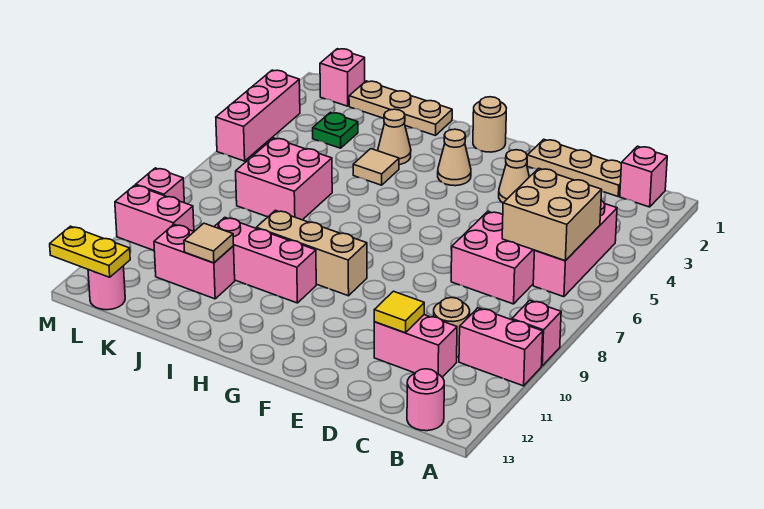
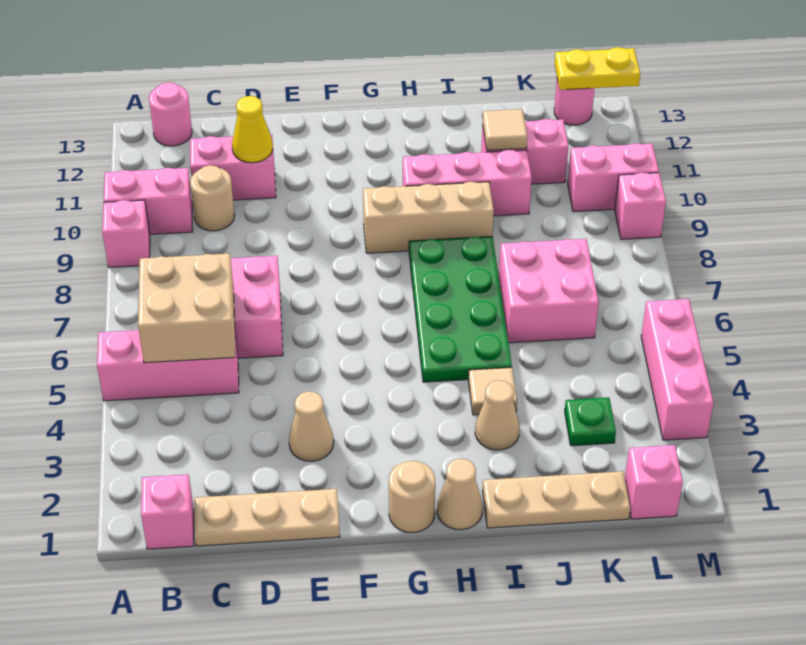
pink 1x3 brick [533,201,617,297] -> pink 1x3 brick turned to [97,330,239,401]
yellow 1x1 tile [374,291,424,333] -> yellow 1x1 cone [232,96,273,163]
tan 1x1 cone [438,129,471,186] -> tan 1x1 cone moved to [437,459,483,530]
none -> green 2x4 plate [409,236,512,382]

